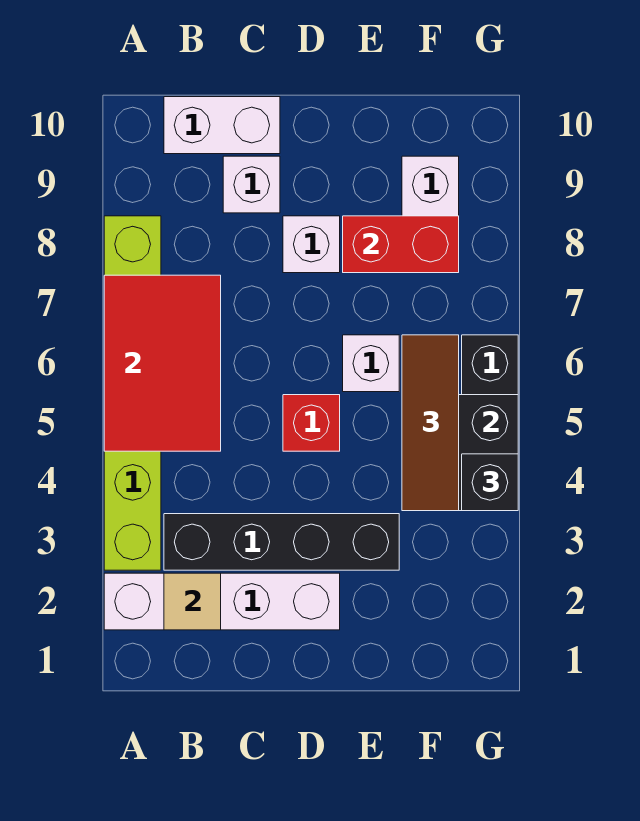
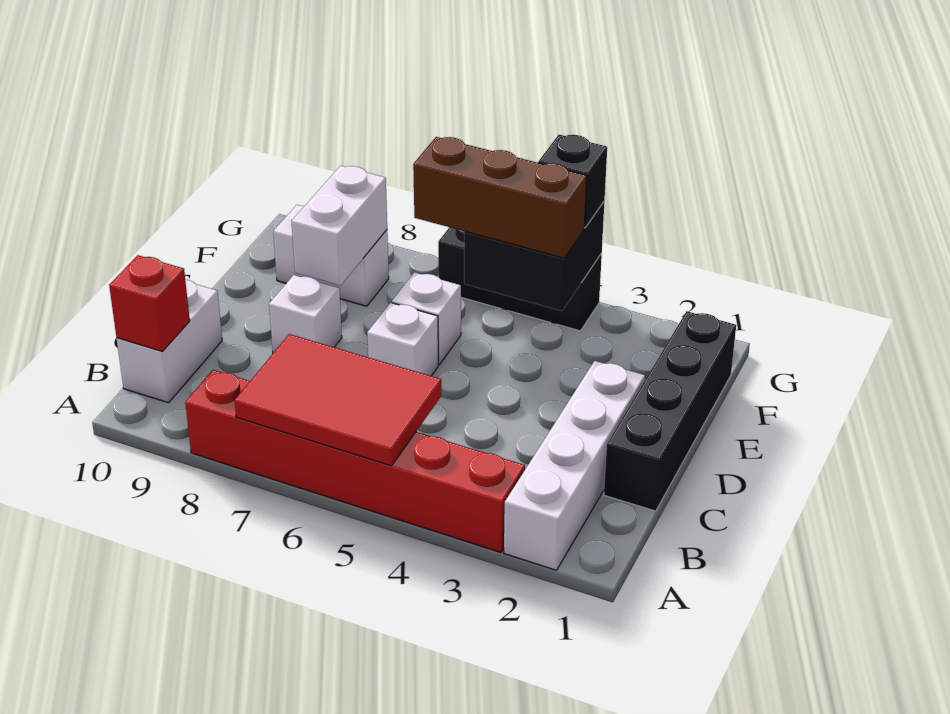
lime 1x6 brick [104,216,161,570] -> red 1x6 brick [185,370,525,552]
tan 1x1 tile [164,573,221,630] -> none
black 1x4 brick [164,514,399,570] -> black 1x4 brick moved to [604,311,736,511]
white 1x1 brick [223,156,280,213] -> white 1x1 brick moved to [367,303,438,376]
red 1x1 brick [283,395,340,451] -> red 1x1 brick moved to [109,255,190,351]
red 1x2 brick [343,216,459,273] -> white 1x2 brick [291,166,387,286]
brown 1x3 tile [402,335,459,511] -> brown 1x3 brick [413,137,587,258]

